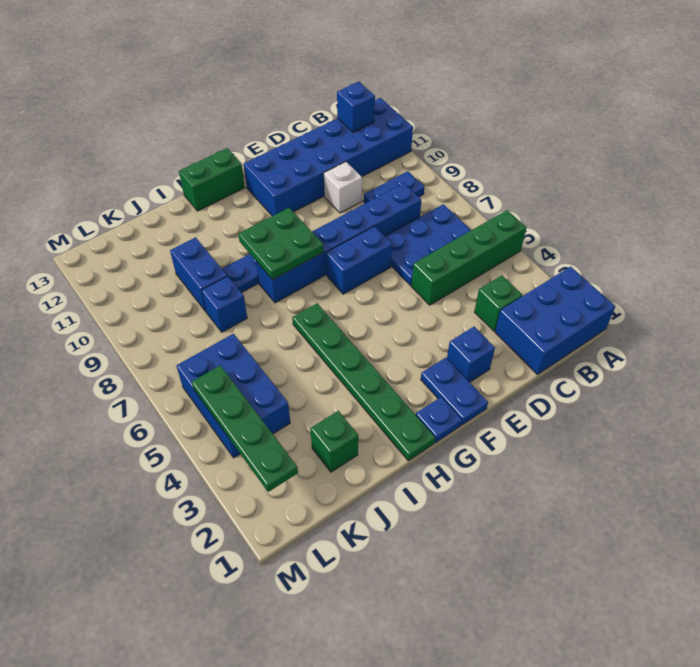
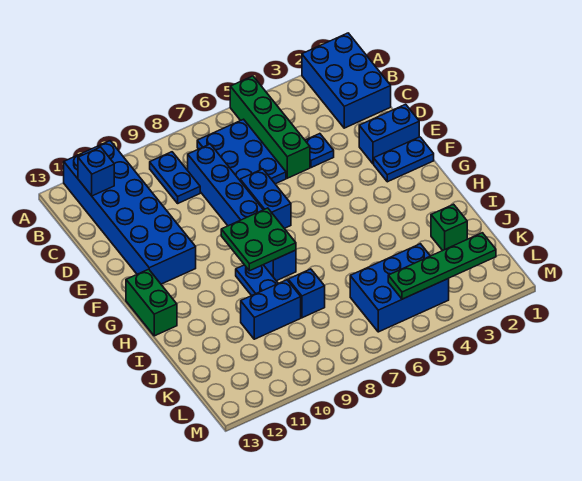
green 1x1 brick [474,275,522,331] -> none
white 1x1 brick [324,162,362,213] -> none
blue 1x1 brick [447,327,495,382] -> blue 1x2 brick [359,104,419,164]
blue 1x1 plate [416,397,462,443] -> blue 1x1 plate moved to [305,134,334,168]
green 1x6 plate [292,303,435,461] -> none

